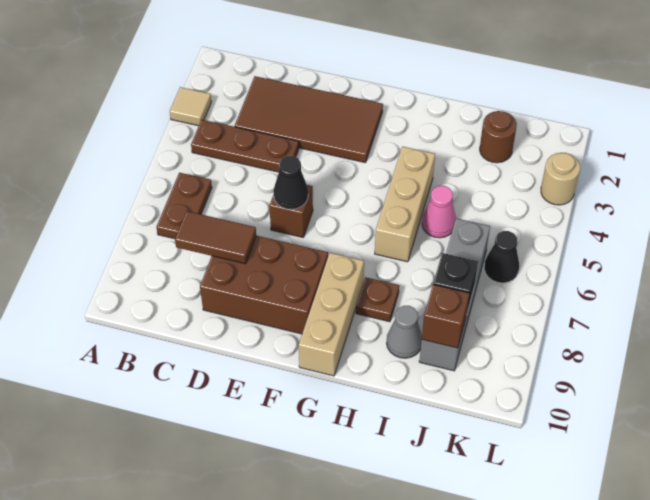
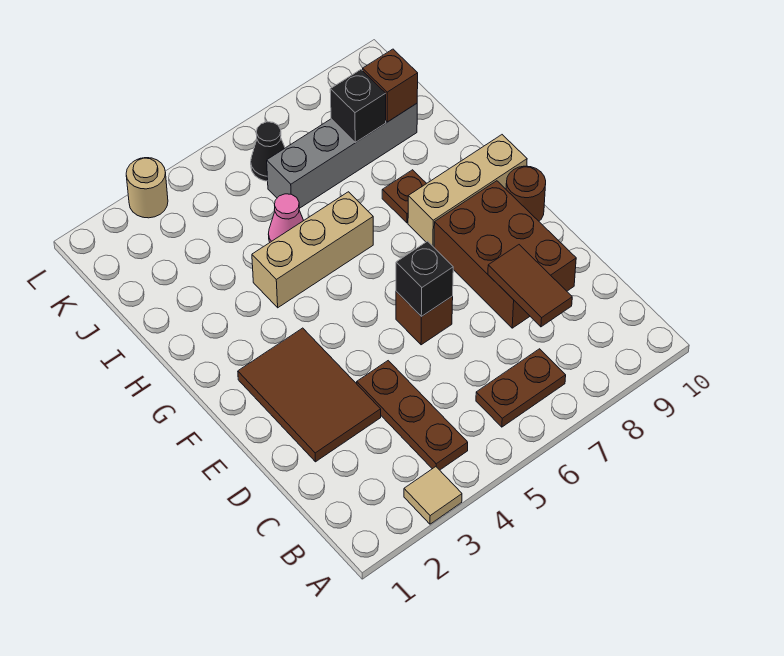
brown 2x4 tile [235,76,383,163] -> brown 2x3 tile [238,328,381,462]
black 1x1 cone [273,156,308,209] -> black 1x1 brick [396,241,453,317]
grey 1x1 cone [387,306,422,358] -> none
brown 1x1 round brick [480,111,517,163] -> brown 1x1 round brick moved to [506,166,546,221]

